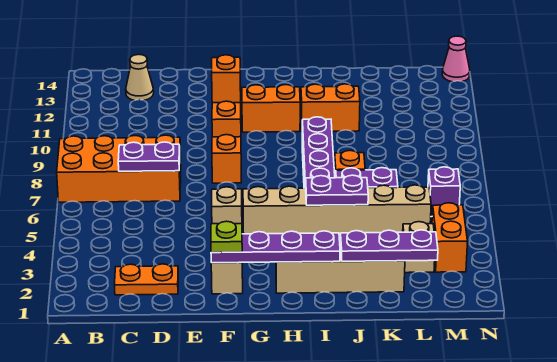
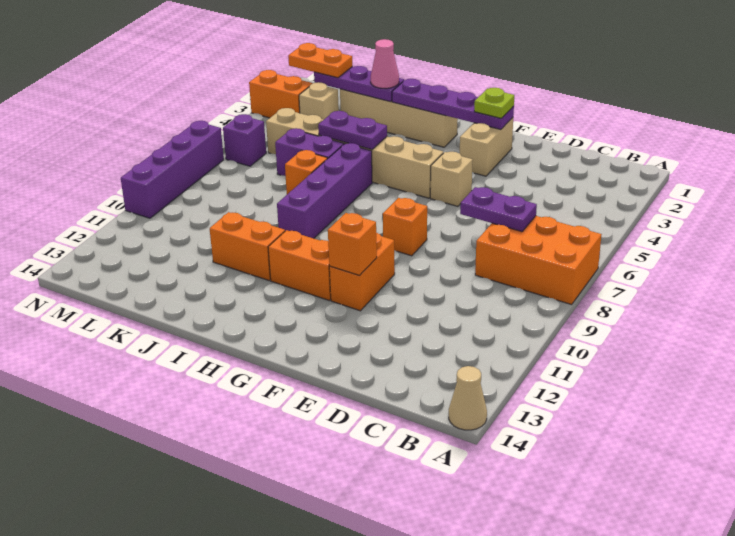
orange 2x4 brick [57,135,181,202] -> orange 2x3 brick [475,216,601,305]
orange 1x2 plate [114,264,178,295] -> orange 1x2 plate moved to [288,43,352,78]
tan 1x1 cone [126,54,154,100] -> tan 1x1 cone moved to [449,366,487,430]
orange 1x2 brick [432,203,468,272] -> orange 1x2 brick turned to [249,70,313,118]
none -> purple 1x4 brick [121,121,224,218]
pink 1x1 cone [442,36,470,82] -> pink 1x1 cone moved to [371,39,399,88]

